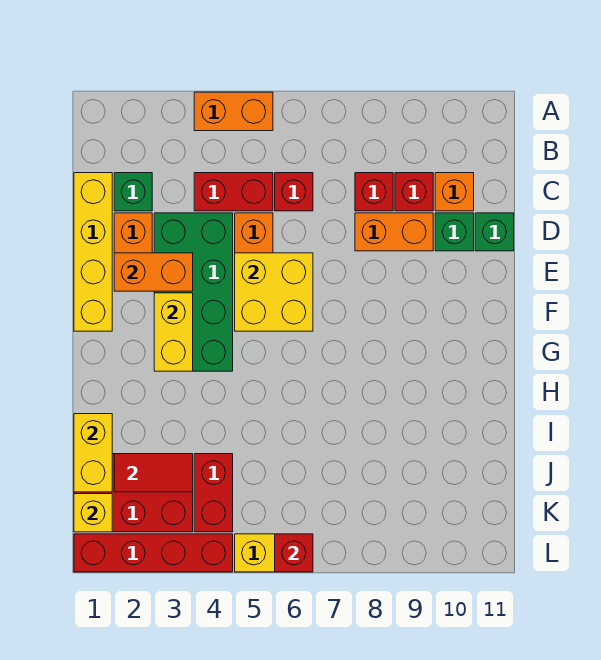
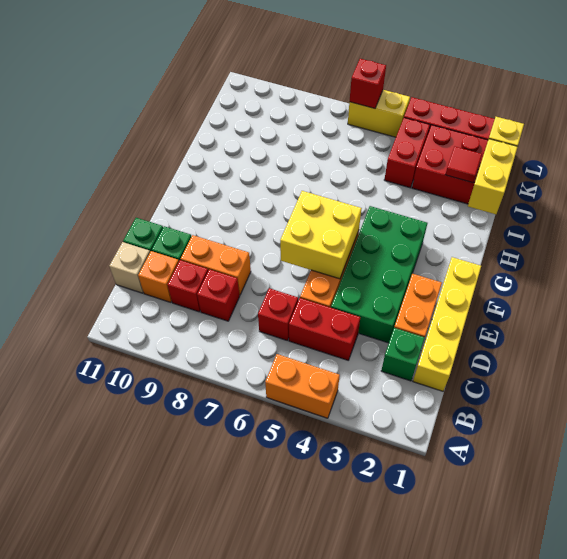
none -> tan 1x1 brick [109,242,150,293]
orange 1x2 brick [114,253,193,291] -> none
yellow 1x2 brick [154,293,193,371] -> none
red 1x2 tile [114,454,193,492] -> red 1x1 tile [445,147,482,183]

